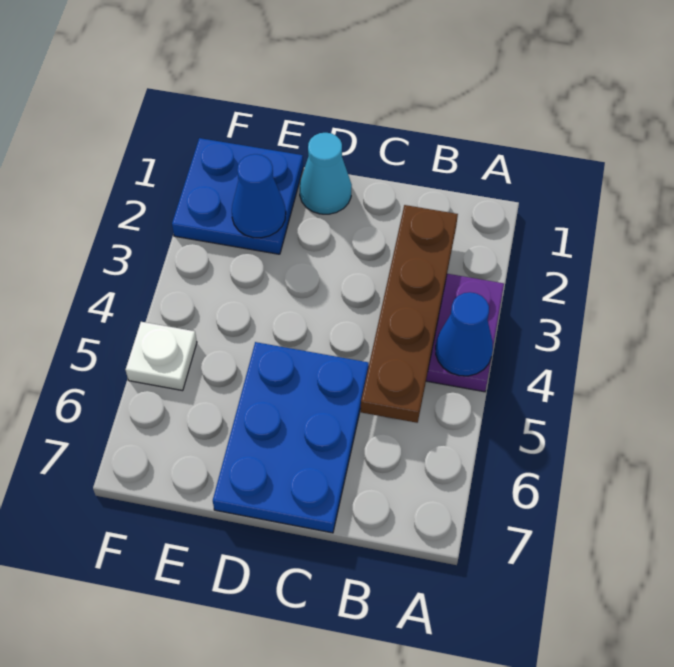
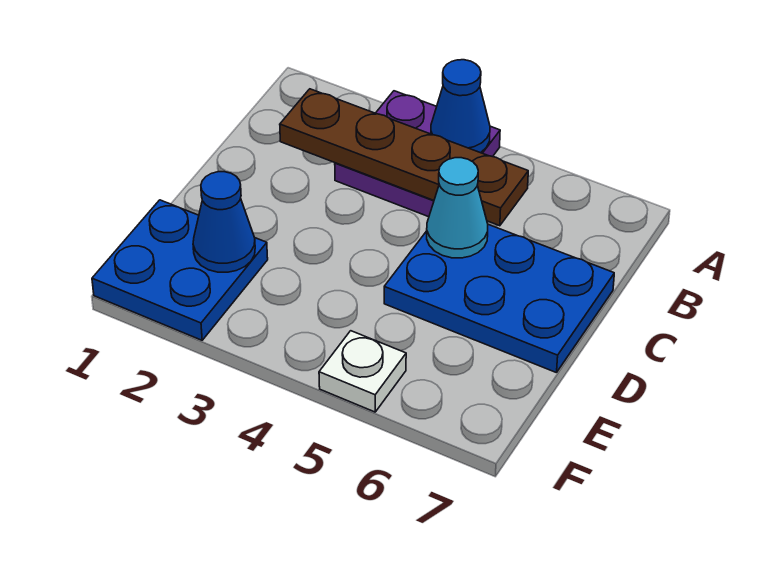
cyan 1x1 cone [300,133,352,214] -> cyan 1x1 cone moved to [427,158,488,258]

